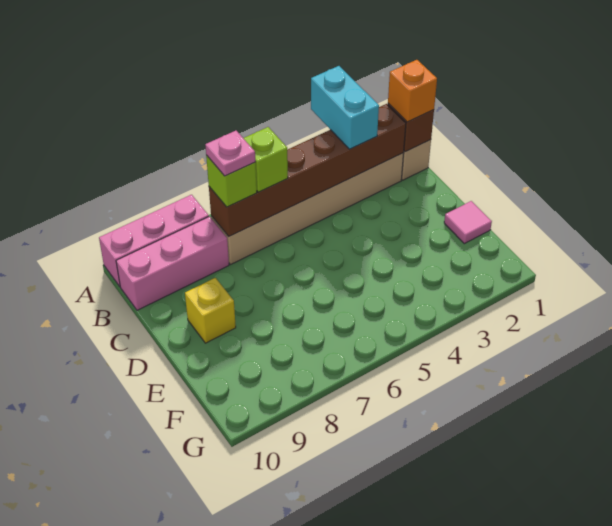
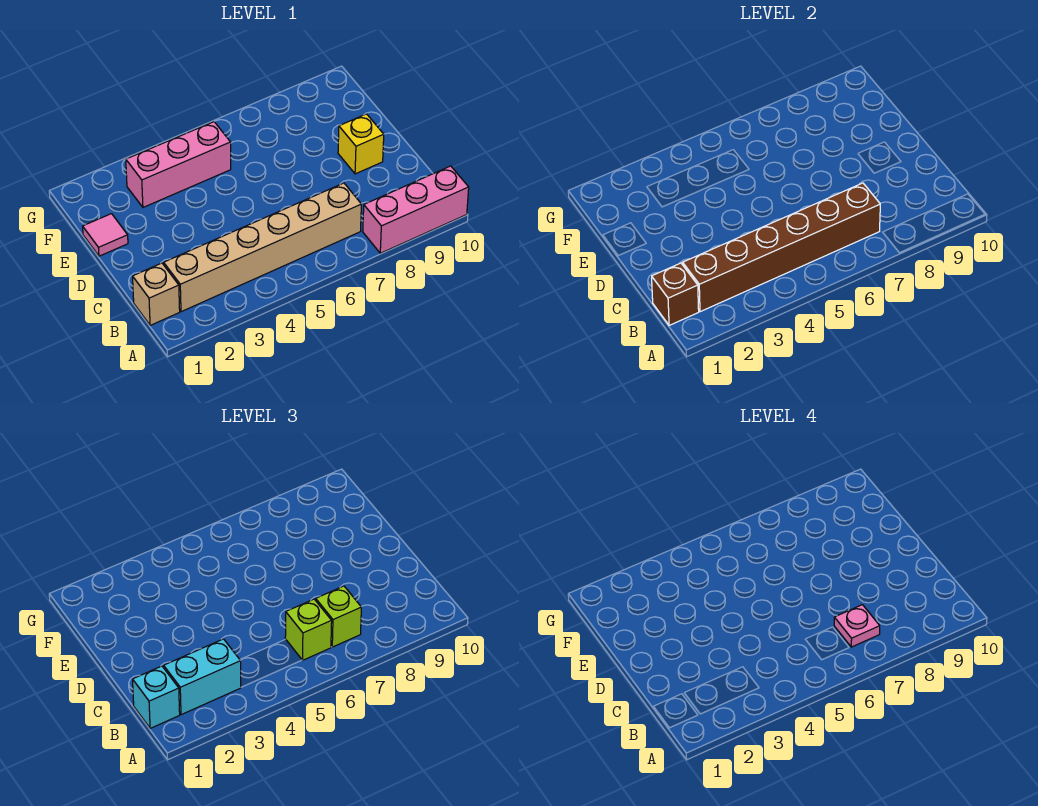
cyan 1x2 brick [311,66,379,149] -> cyan 1x2 brick turned to [164,639,241,715]
orange 1x1 brick [388,60,437,122] -> cyan 1x1 brick [133,666,180,728]
pink 1x3 brick [116,216,229,310] -> pink 1x3 brick moved to [126,122,231,207]

